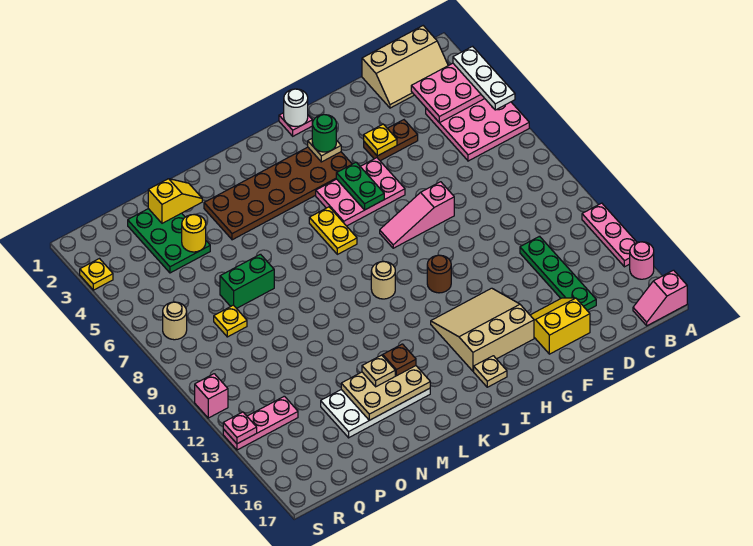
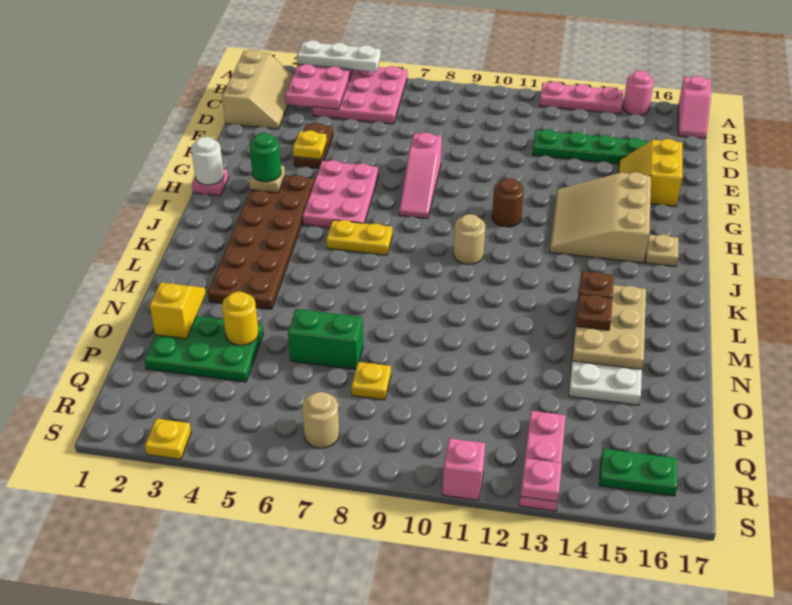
green 1x2 plate [336,162,384,210] -> green 1x2 plate moved to [599,449,677,496]
tan 1x1 plate [362,355,395,387] -> brown 1x1 plate [576,294,612,330]
green 1x2 brick [220,254,274,308] -> green 1x2 brick turned to [288,309,363,369]

